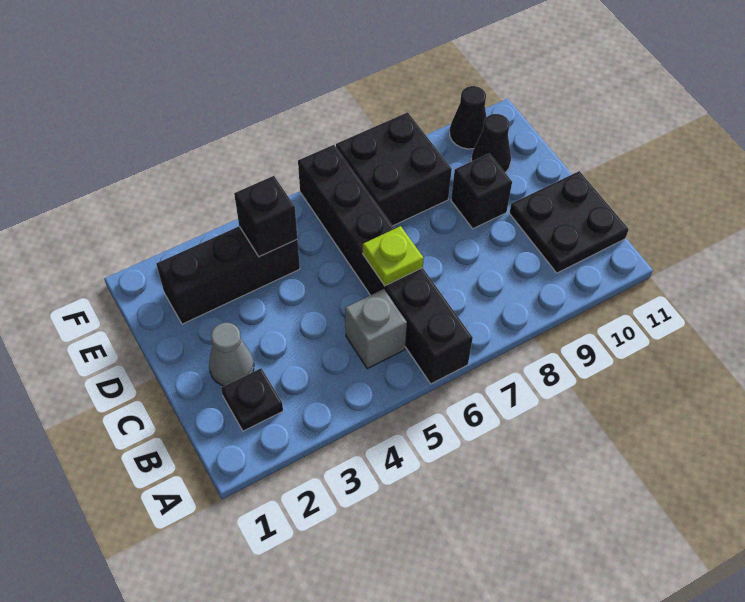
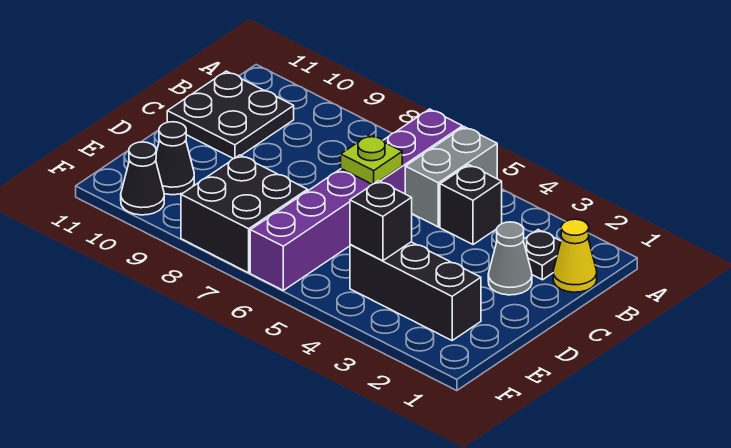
black 1x6 brick [298,145,473,384] -> purple 1x6 brick [250,109,463,290]
none -> yellow 1x1 cone [553,219,597,292]
grey 1x1 brick [345,289,407,369] -> grey 1x2 brick [405,127,497,227]
black 1x1 brick [451,153,512,229] -> black 1x1 brick moved to [440,165,502,245]

